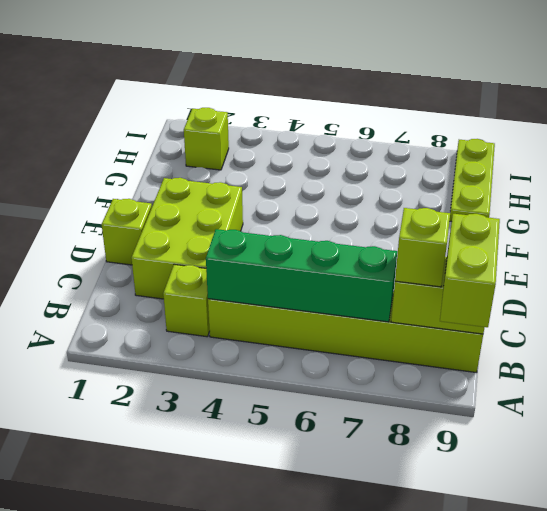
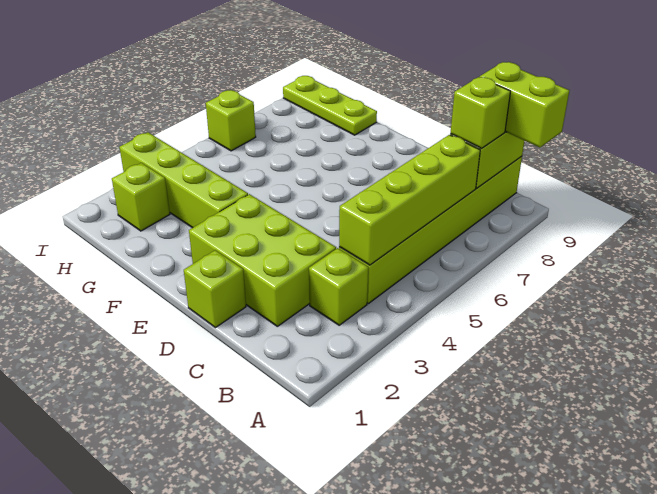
green 1x4 brick [206,229,397,322] -> lime 1x4 brick [339,135,480,265]
none -> lime 1x4 brick [119,132,248,228]
none -> lime 1x1 brick [206,90,256,151]

